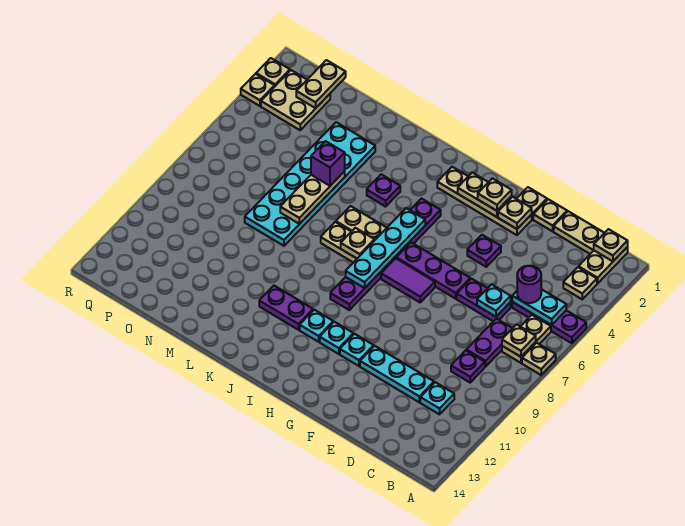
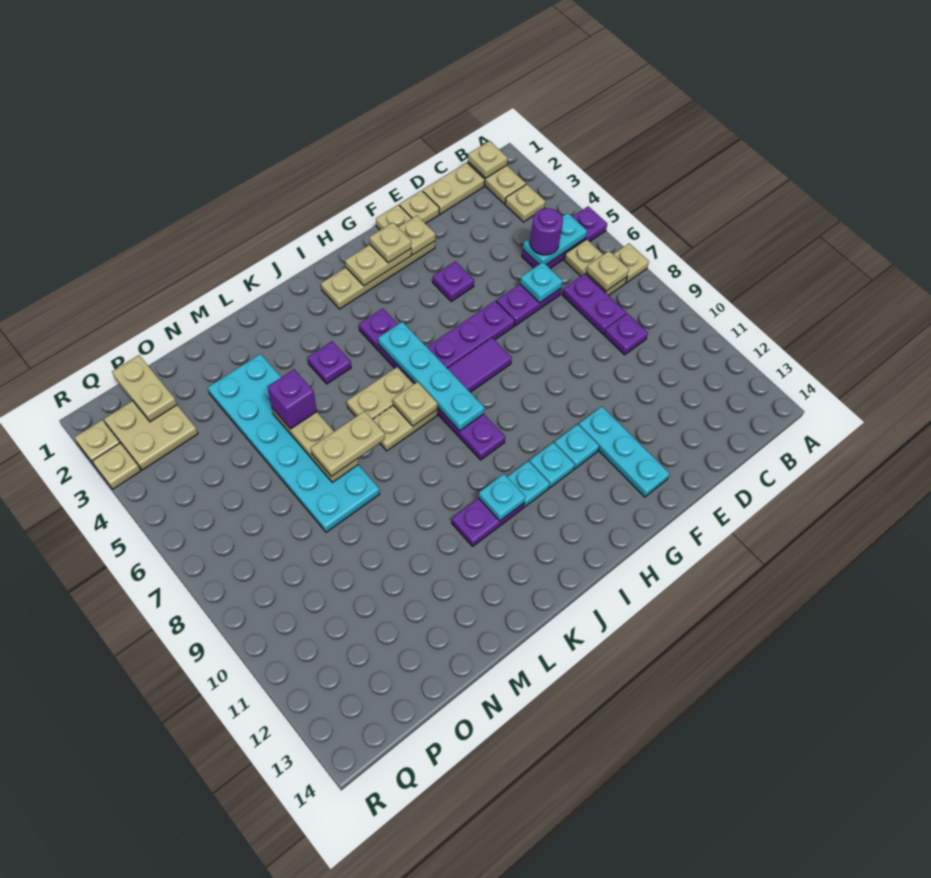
cyan 1x1 plate [420,382,454,414] -> cyan 1x1 plate moved to [478,474,526,521]
cyan 1x3 plate [360,346,434,402] -> cyan 1x3 plate turned to [579,407,670,497]
none -> tan 1x2 plate [311,411,385,477]

